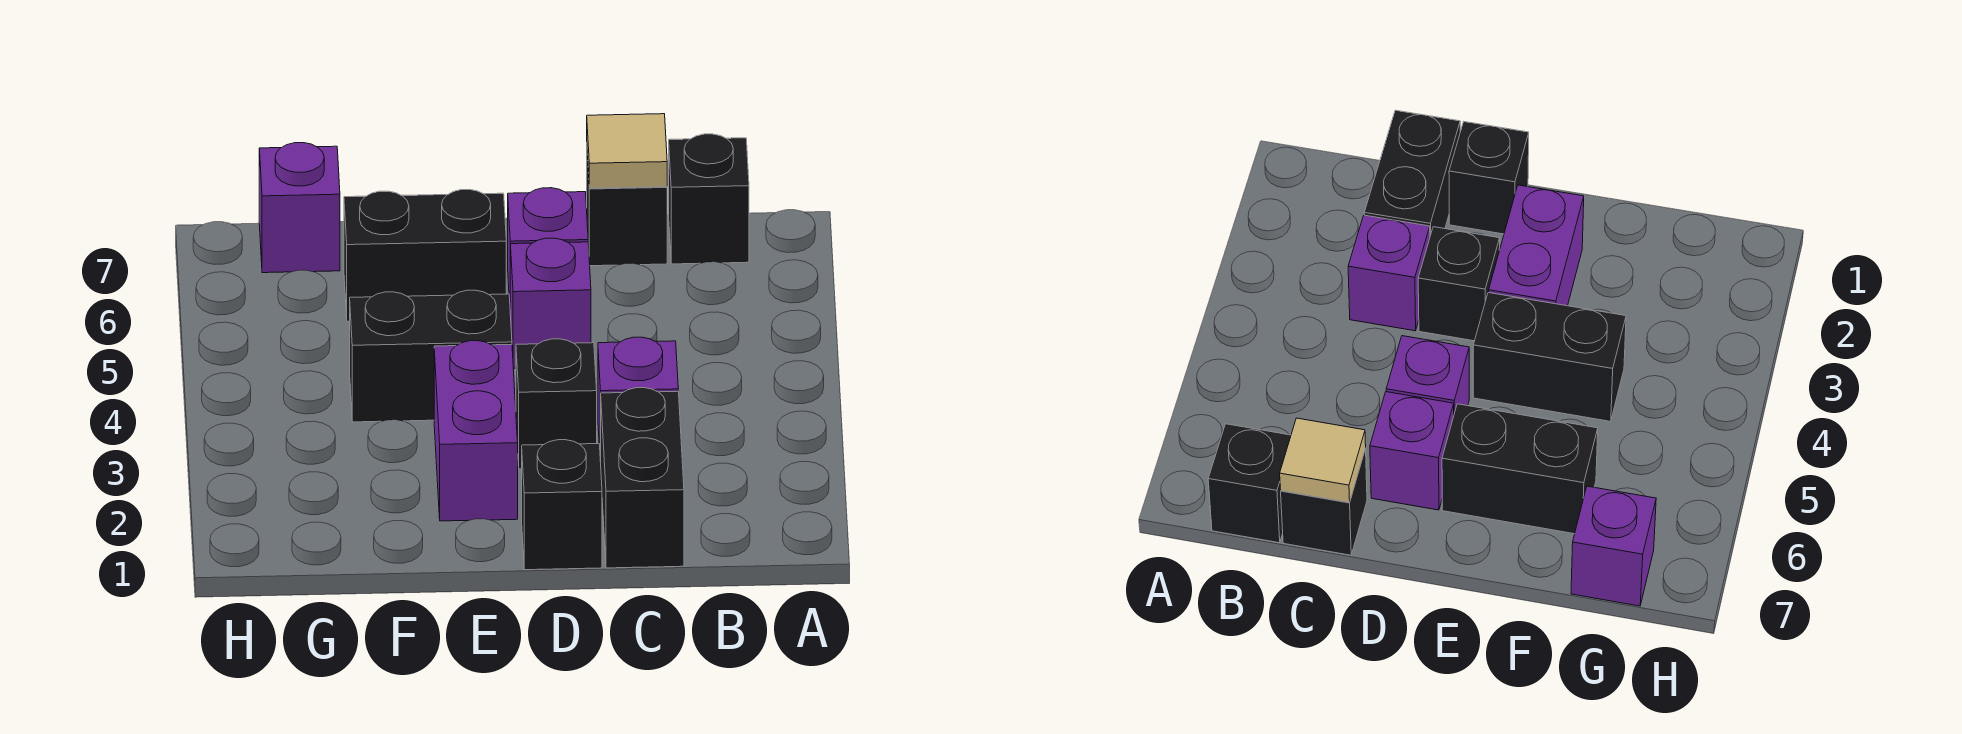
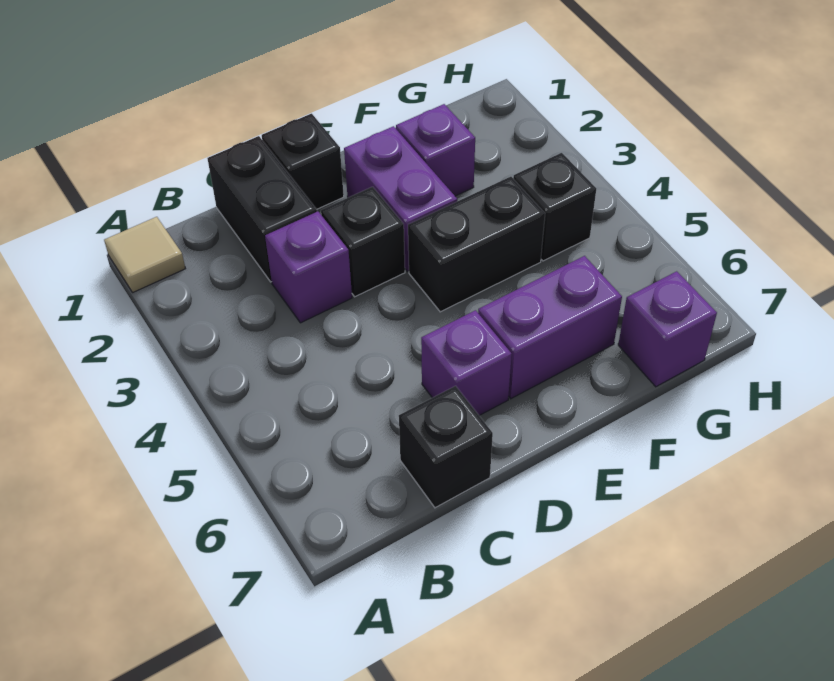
black 1x1 brick [669,134,749,264] -> black 1x1 brick moved to [513,153,596,261]
tan 1x1 tile [587,114,667,188] -> tan 1x1 tile moved to [104,217,185,293]
purple 1x1 brick [510,238,591,368] -> purple 1x1 brick moved to [396,104,475,196]
black 1x2 brick [344,190,506,321] -> purple 1x2 brick [478,256,622,399]

